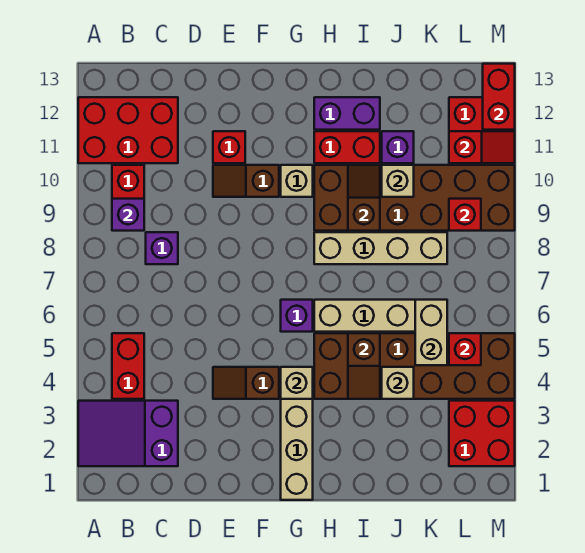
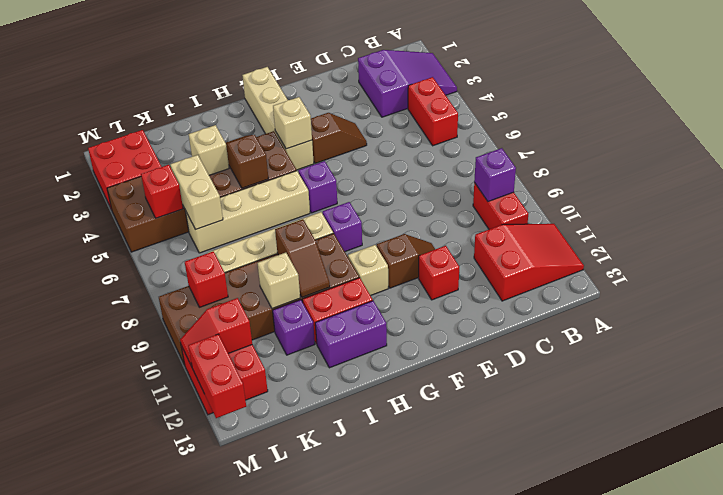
red 2x3 brick [78,97,178,163] -> red 2x3 slope [474,224,584,301]
purple 1x1 brick [146,232,178,264] -> purple 1x1 brick moved to [323,202,362,252]

